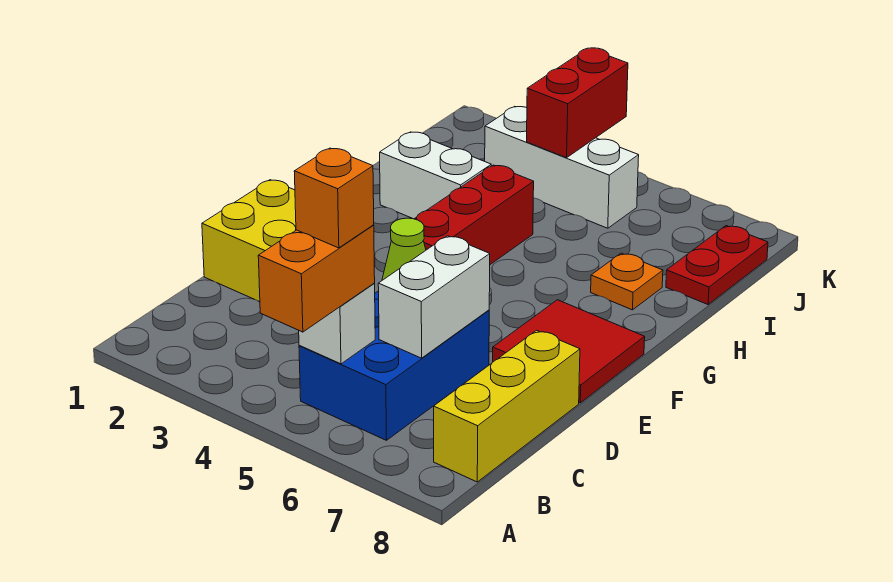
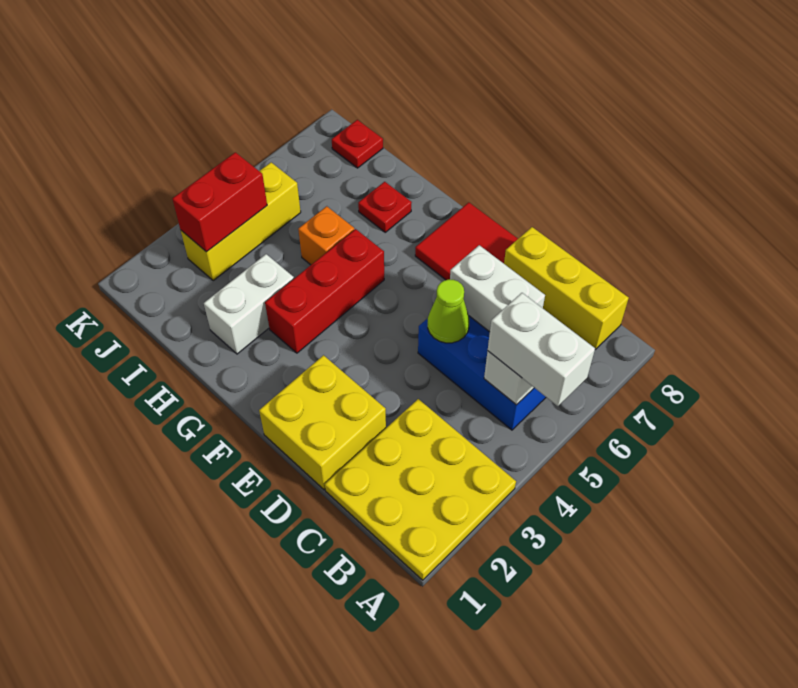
none -> yellow 3x3 plate [325,399,516,580]
orange 1x2 brick [258,225,375,332] -> white 1x2 brick [488,293,595,406]
orange 1x1 brick [294,148,374,248] -> orange 1x1 brick moved to [298,206,354,265]
red 1x3 brick [415,165,534,264] -> red 1x3 brick turned to [265,229,384,353]
orange 1x1 plate [591,253,663,310] -> red 1x1 plate [358,182,412,232]
red 1x2 plate [666,226,768,304] -> red 1x1 plate [332,120,383,168]
white 1x3 brick [485,106,639,228] -> yellow 1x3 brick [181,162,301,281]
red 1x2 brick [527,48,628,158] -> red 1x2 brick turned to [172,152,267,252]

